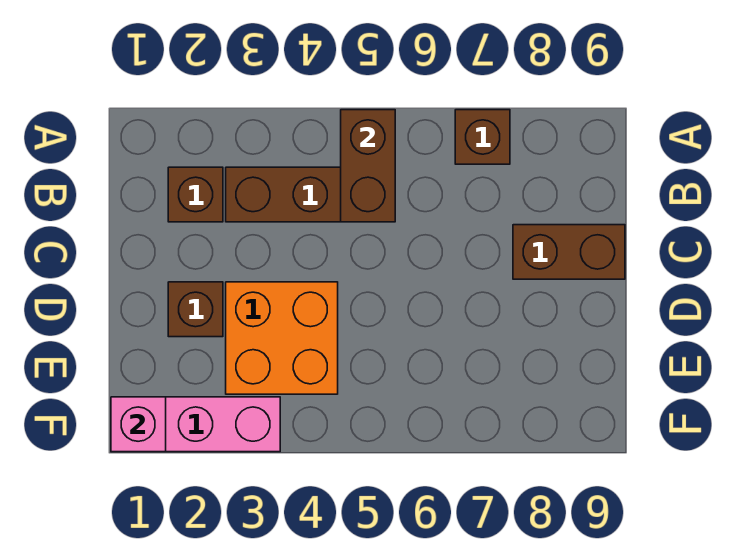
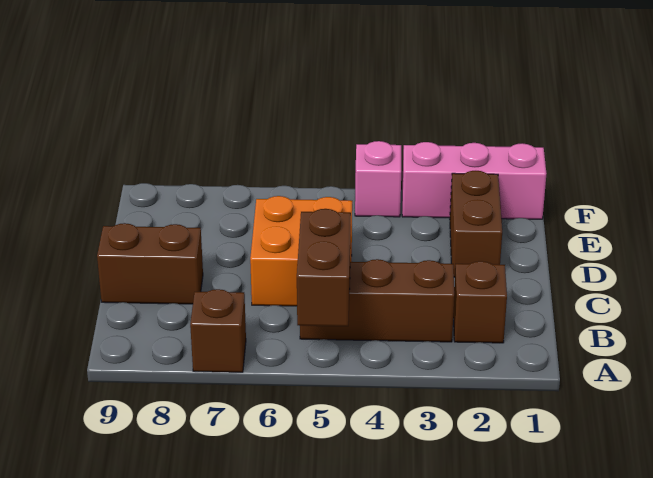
brown 1x1 brick [168,282,223,337] -> brown 1x2 brick [450,171,502,277]
orange 2x2 brick [226,282,338,394] -> orange 2x2 brick moved to [250,196,352,306]
pink 1x1 brick [111,397,166,452] -> pink 1x1 brick moved to [355,141,401,217]

